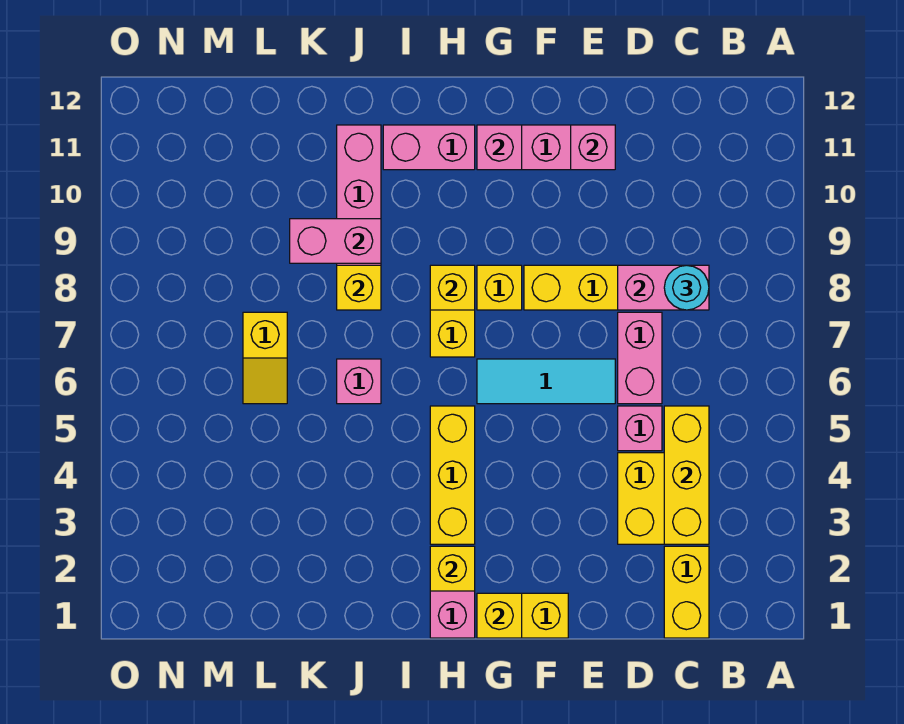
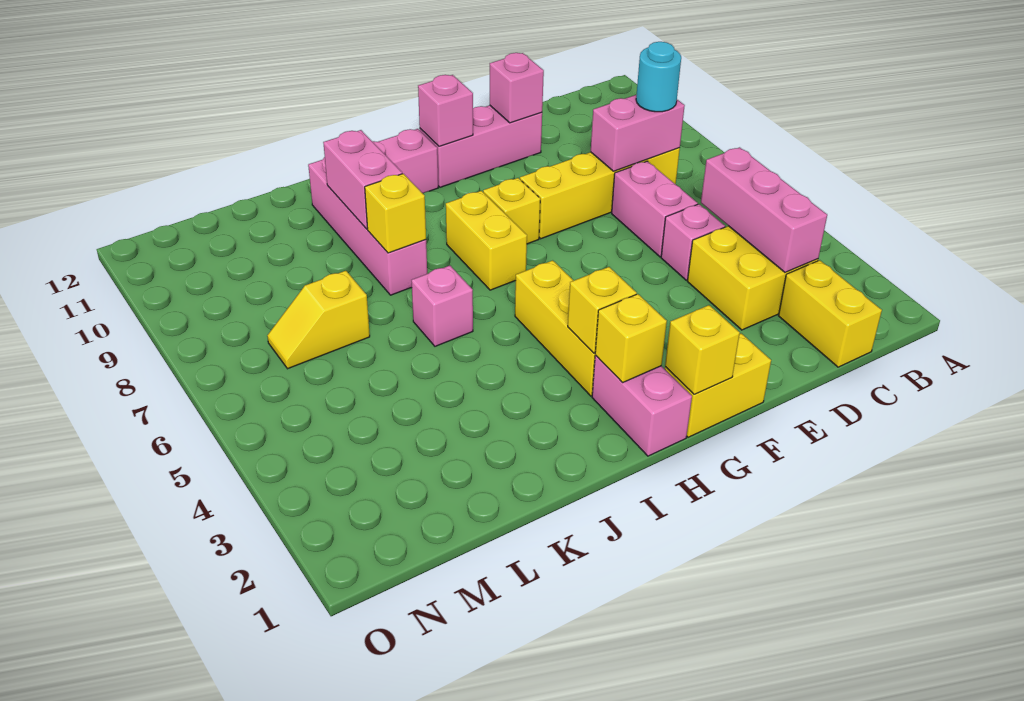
yellow 1x3 brick [664,406,709,544] -> pink 1x3 brick [701,147,827,273]
cyan 1x3 tile [477,359,615,404] -> none
yellow 1x1 brick [430,265,475,310] -> yellow 1x1 brick moved to [568,267,637,353]
pink 1x2 brick [290,219,381,263] -> pink 1x2 brick turned to [323,130,402,229]
yellow 1x2 slope [243,312,287,404] -> yellow 1x2 slope turned to [267,271,370,369]

